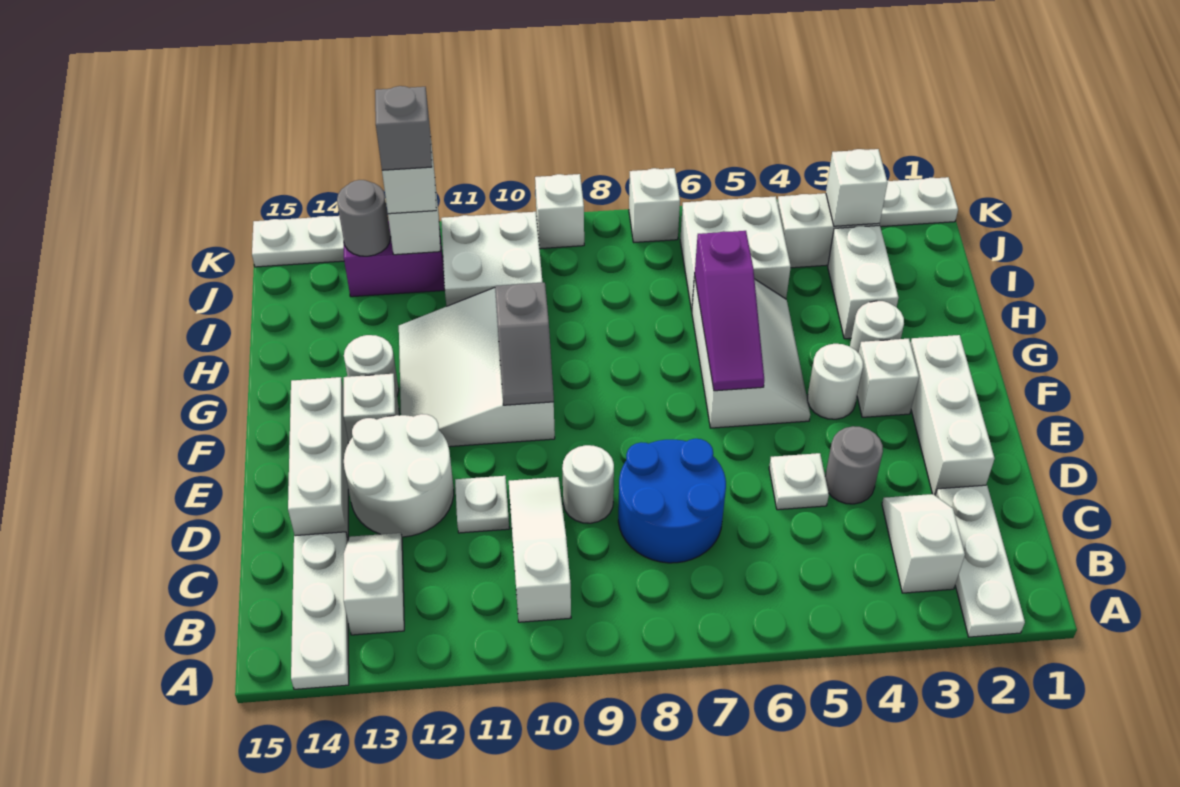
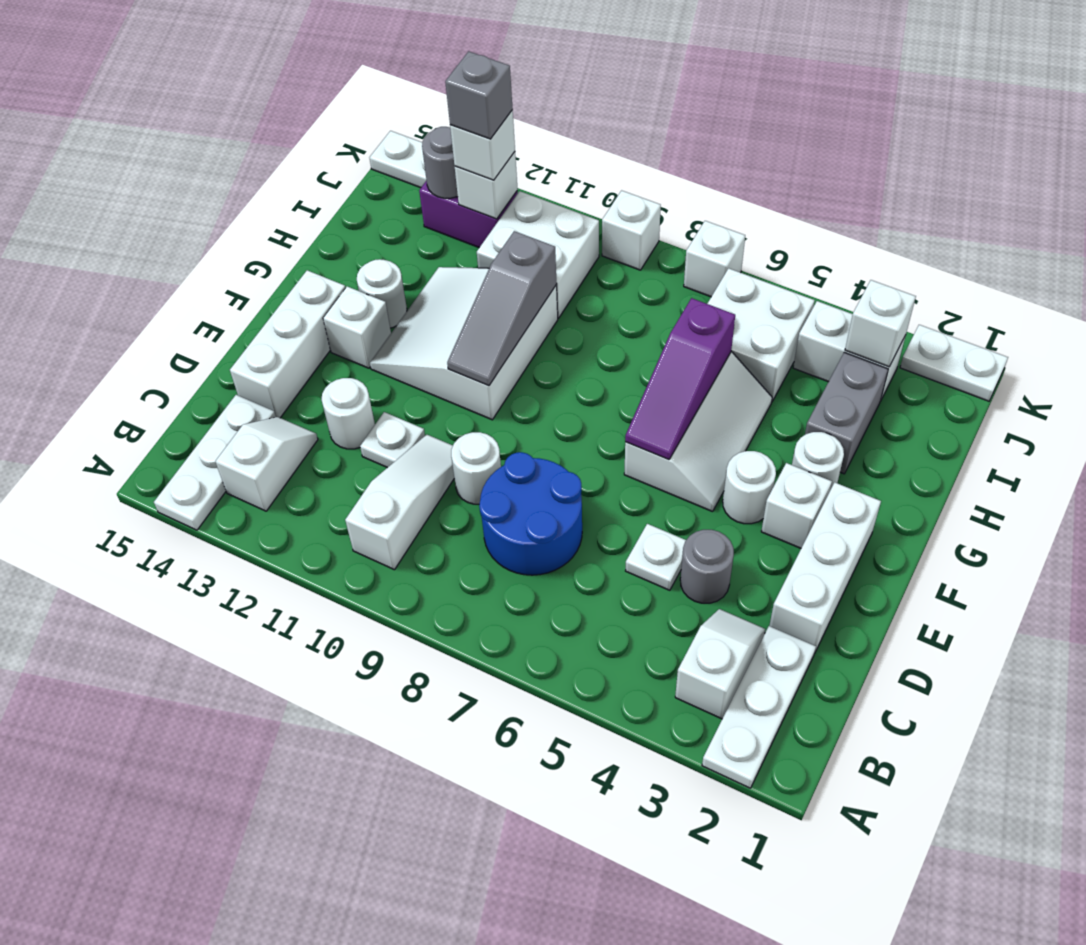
white 2x2 round brick [344,414,454,537] -> white 1x1 round brick [322,378,375,449]
grey 1x2 slope [495,283,554,405] -> grey 1x3 slope [447,231,557,386]
white 1x2 brick [828,226,899,339] -> grey 1x2 brick [805,352,888,474]

